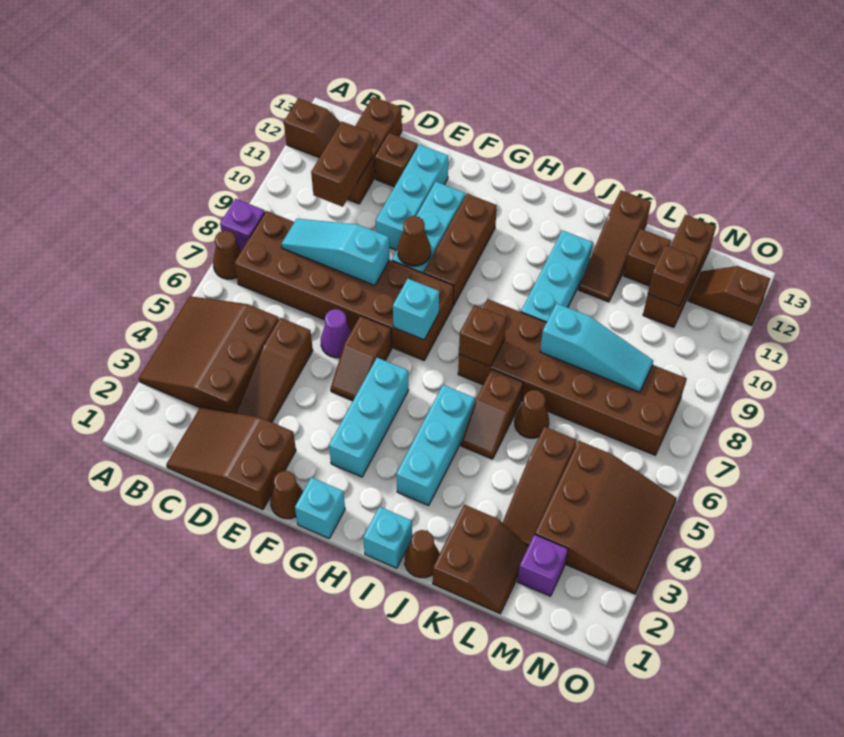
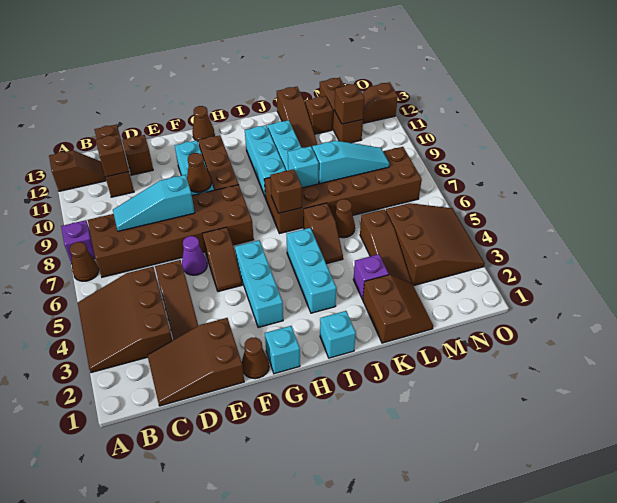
brown 1x2 brick [311,122,372,207] -> brown 1x1 brick [96,134,129,177]
cyan 1x3 brick [376,144,448,250] -> cyan 1x3 brick moved to [245,125,286,196]
cyan 1x1 brick [393,279,439,340] -> cyan 1x1 brick moved to [288,146,319,188]
brown 1x1 cone [405,530,439,578] -> brown 1x1 cone moved to [192,106,215,141]
purple 1x1 brick [518,534,568,596] -> purple 1x1 brick moved to [353,254,389,299]

